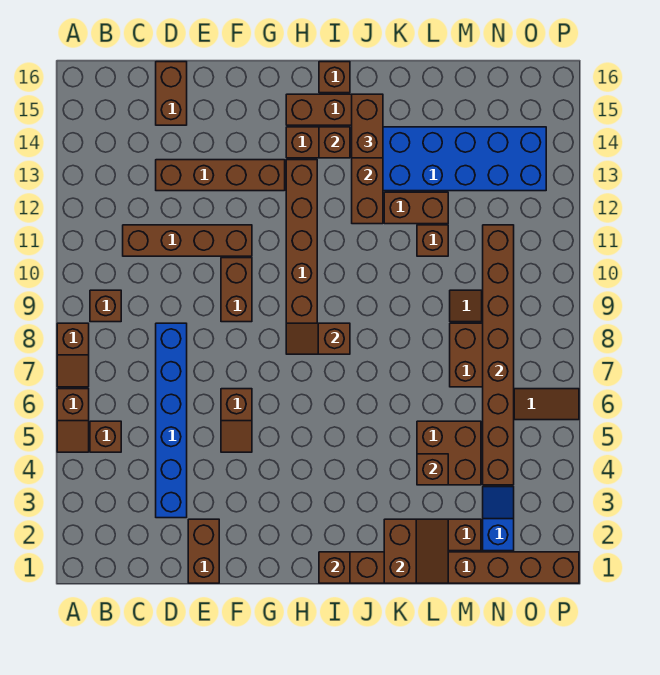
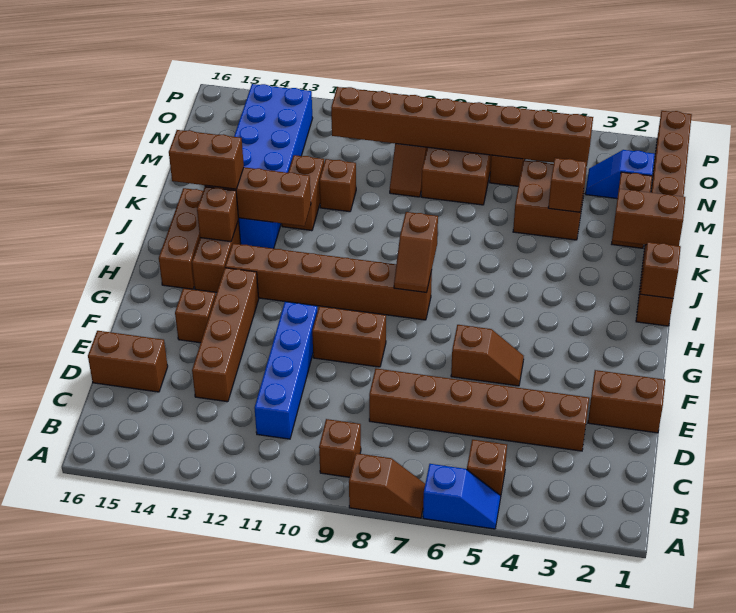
brown 1x2 slope [57,389,89,452] -> blue 1x2 slope [423,464,501,529]
brown 1x4 brick [123,225,252,256] -> blue 1x4 brick [255,302,317,439]
blue 1x6 brick [156,323,187,518] -> brown 1x6 brick [369,369,589,451]
brown 1x1 brick [319,62,350,93] -> brown 1x1 brick moved to [175,288,216,343]

